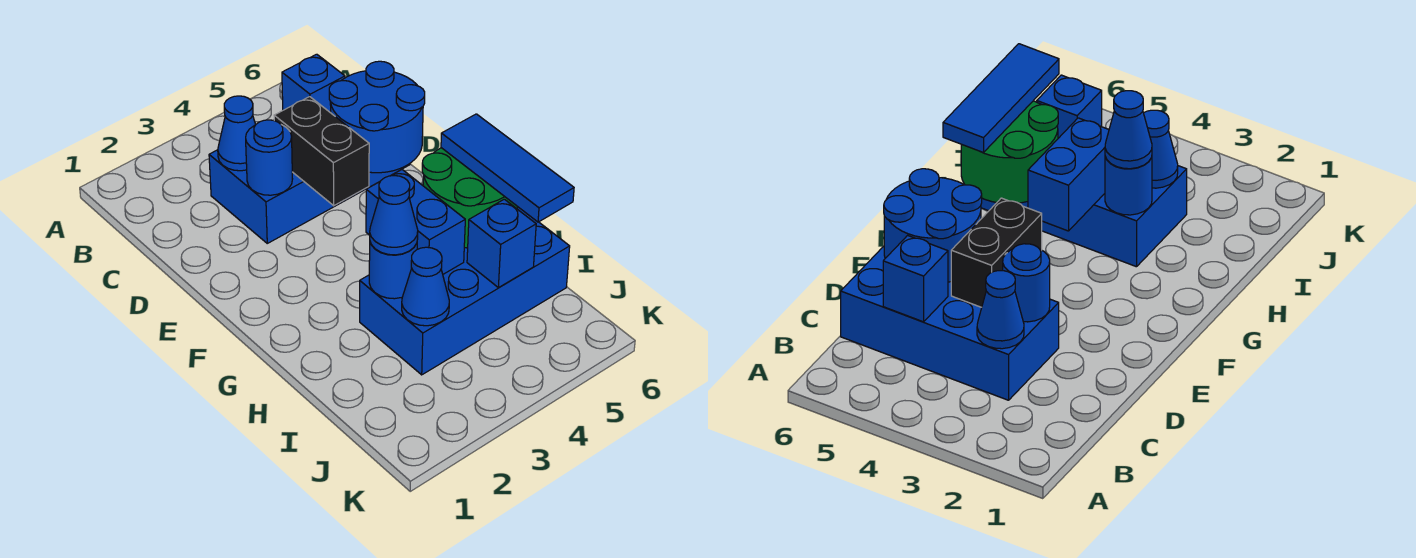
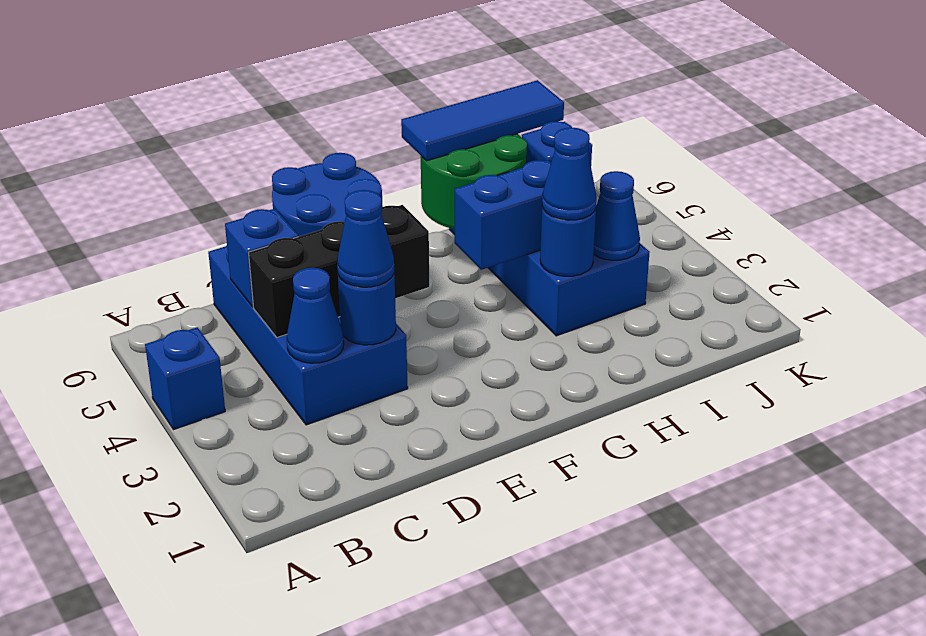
none -> blue 1x1 brick [145,327,225,430]
none -> blue 1x1 cone [337,190,394,287]
black 1x2 brick [274,97,369,206] -> black 1x3 brick [249,205,429,337]

